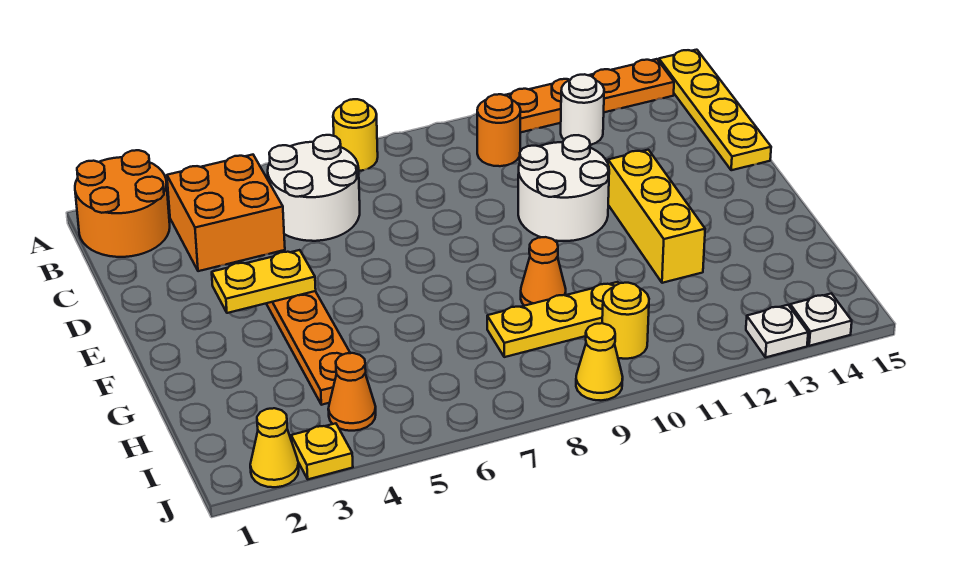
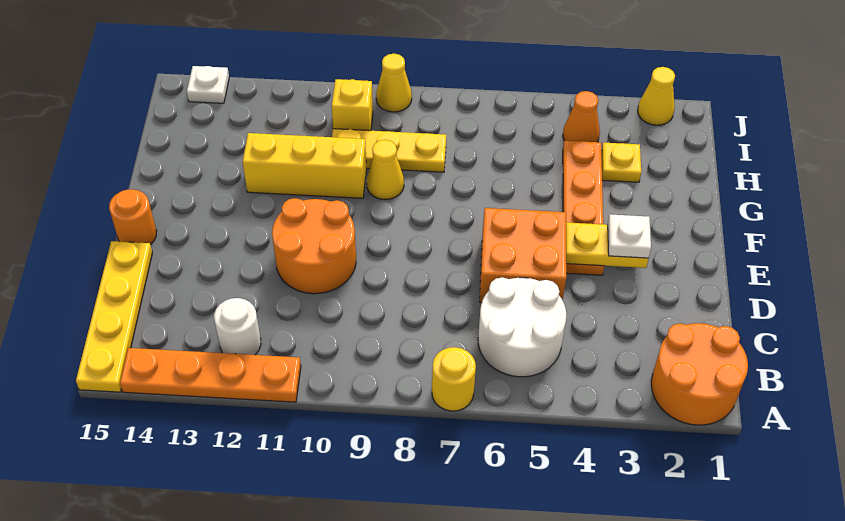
orange 2x2 brick [167,155,285,271] -> orange 2x2 brick moved to [480,208,566,303]
orange 1x1 round brick [477,94,521,166] -> orange 1x1 round brick moved to [109,189,157,245]
white 2x2 round brick [518,135,609,241] -> orange 2x2 round brick [272,198,356,294]
yellow 1x3 brick [608,150,705,283] -> yellow 1x3 brick turned to [243,133,367,198]
orange 1x1 cone [521,237,566,306] -> yellow 1x1 cone [367,140,404,199]
yellow 1x1 round brick [602,283,649,359] -> yellow 1x1 brick [332,79,373,131]
yellow 1x1 plate [291,423,353,479] -> yellow 1x1 plate moved to [601,143,641,182]
white 1x1 plate [746,305,808,358] -> white 1x1 plate moved to [608,214,651,258]

